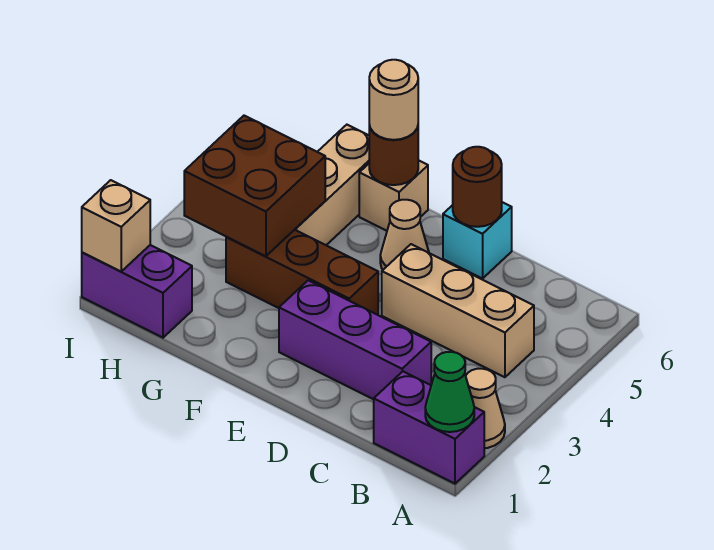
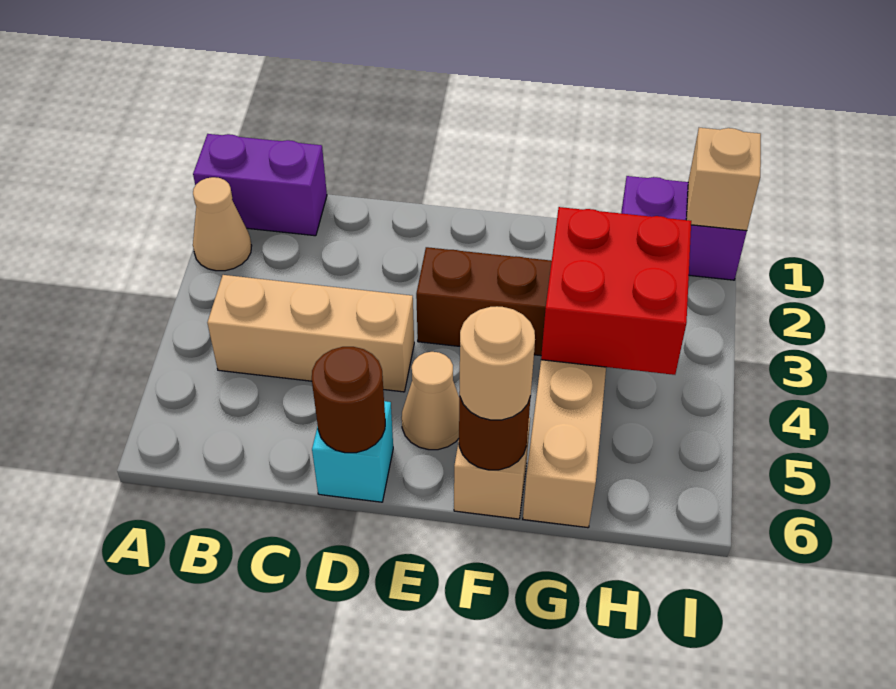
green 1x1 cone [425,352,474,432] -> none
purple 1x3 brick [279,280,431,399] -> none
brown 2x2 brick [184,116,325,256] -> red 2x2 brick [541,207,691,375]

